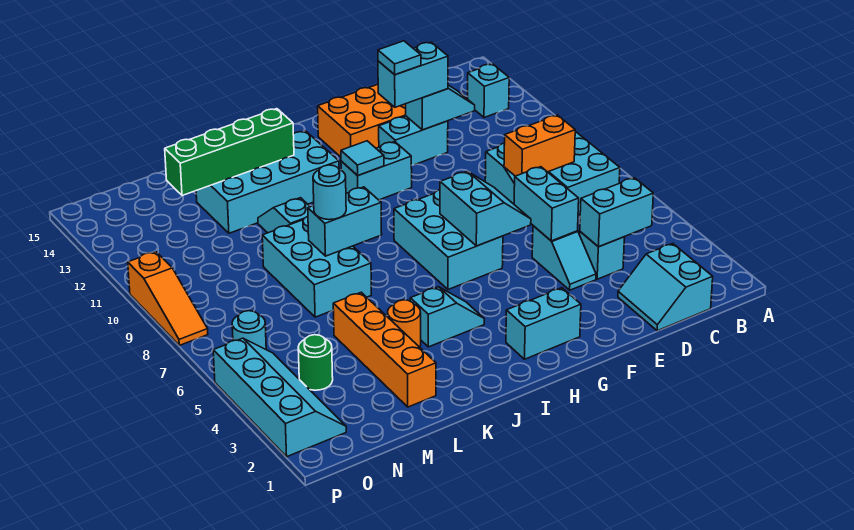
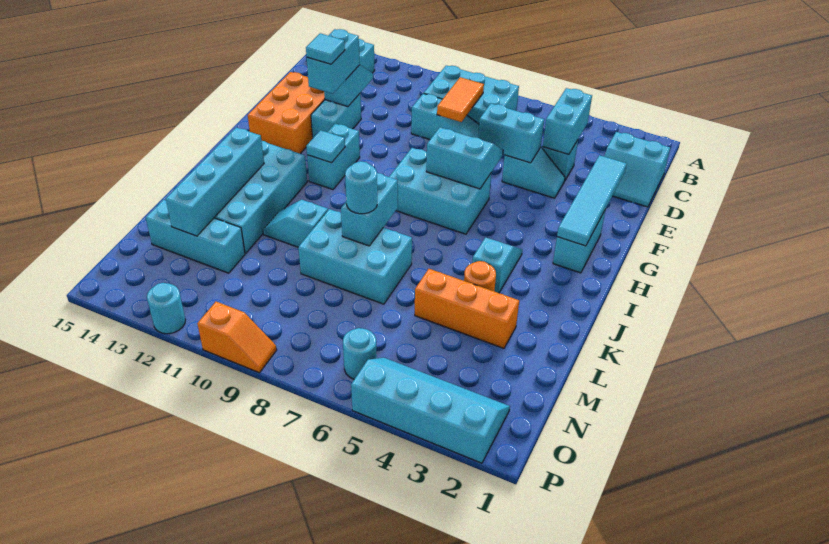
orange 1x2 brick [504,115,575,176] -> orange 1x2 tile [437,77,484,122]
none -> cyan 1x4 tile [557,155,626,246]
green 1x4 brick [165,109,294,196] -> cyan 1x4 brick [166,127,264,236]
orange 1x4 brick [333,292,436,407] -> orange 1x3 brick [415,269,519,348]
none -> cyan 1x3 brick [146,200,245,273]
green 1x1 round brick [298,335,333,390] -> none
orange 1x3 slope [128,252,208,345] -> orange 1x2 slope [197,302,277,373]
none -> cyan 1x1 round brick [147,283,185,334]

